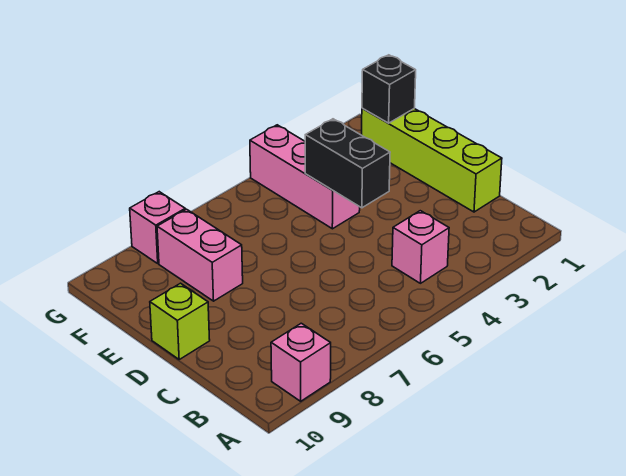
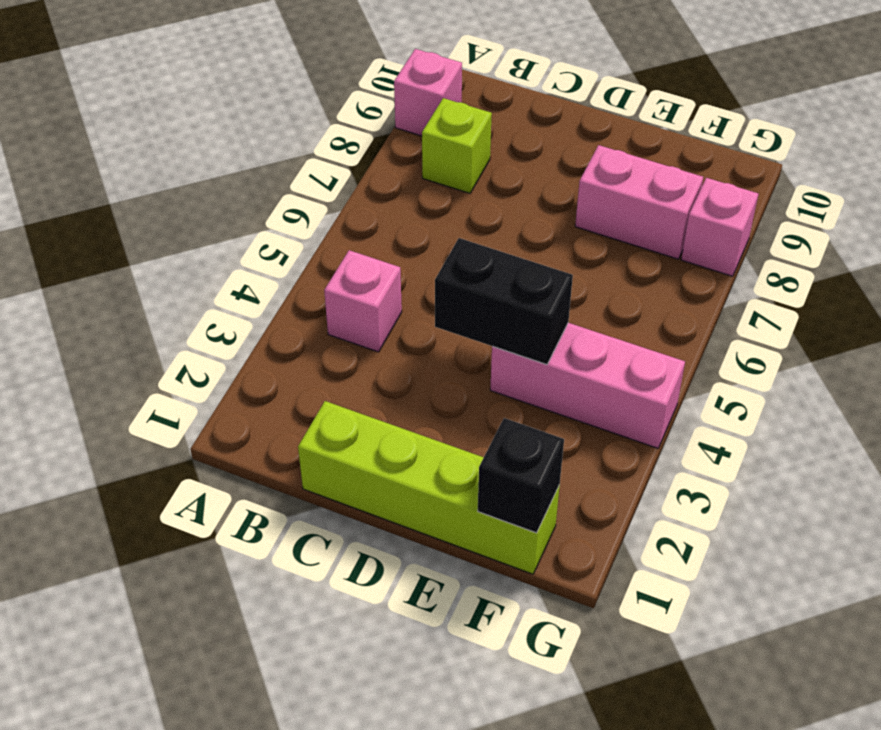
lime 1x1 brick [150,283,210,359] -> lime 1x1 brick moved to [422,98,492,193]

